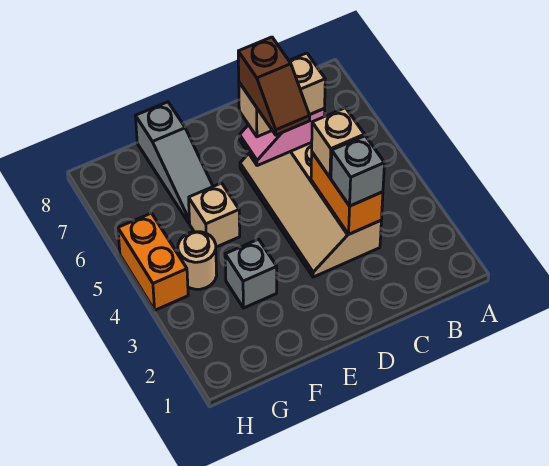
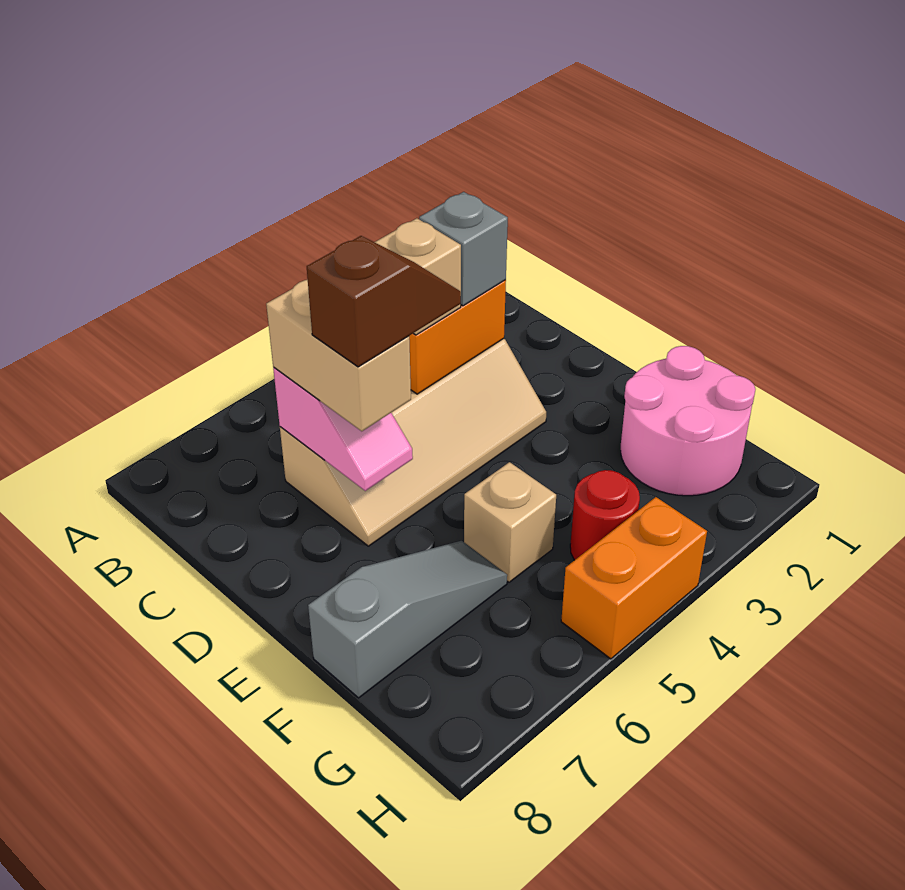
none -> pink 2x2 round brick [621,346,755,496]
grey 1x1 brick [225,239,277,308] -> none
tan 1x1 round brick [178,232,217,289] -> red 1x1 round brick [570,470,640,560]

